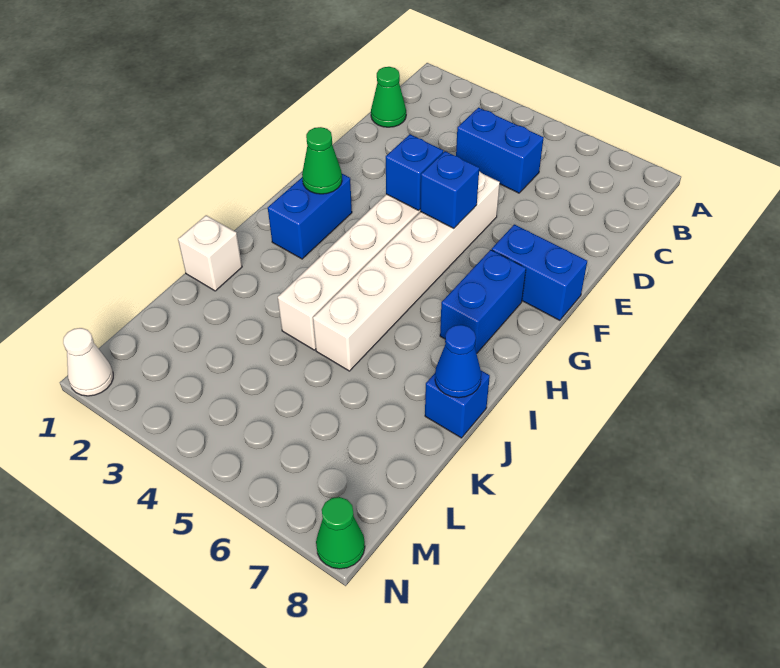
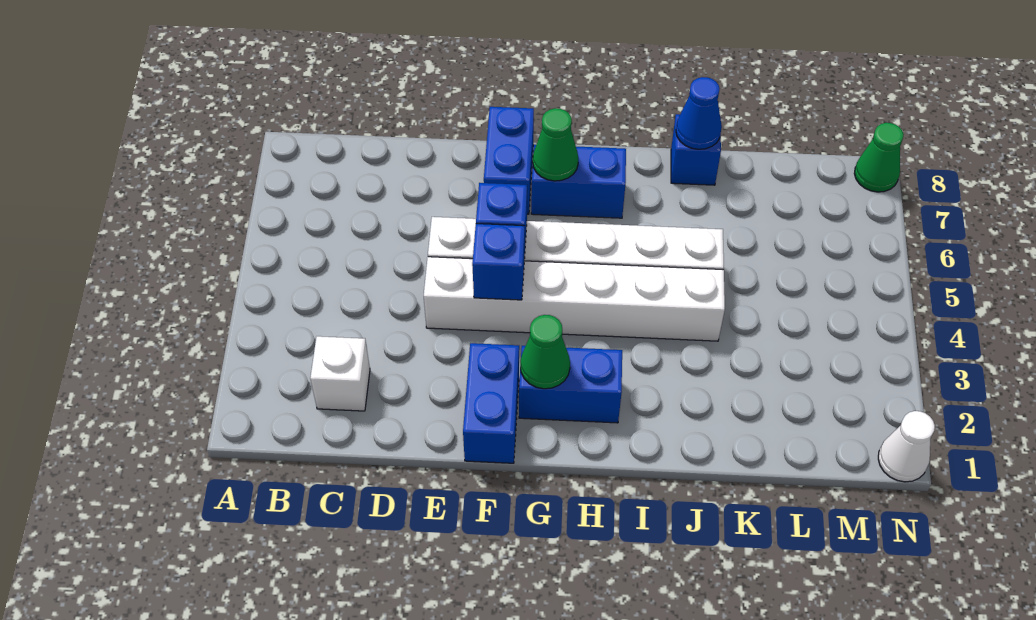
green 1x1 cone [371,67,406,127] -> green 1x1 cone moved to [533,108,578,181]
blue 1x2 brick [456,108,544,193] -> blue 1x2 brick moved to [463,343,519,463]
white 1x1 brick [178,215,242,291] -> white 1x1 brick moved to [310,336,370,411]

